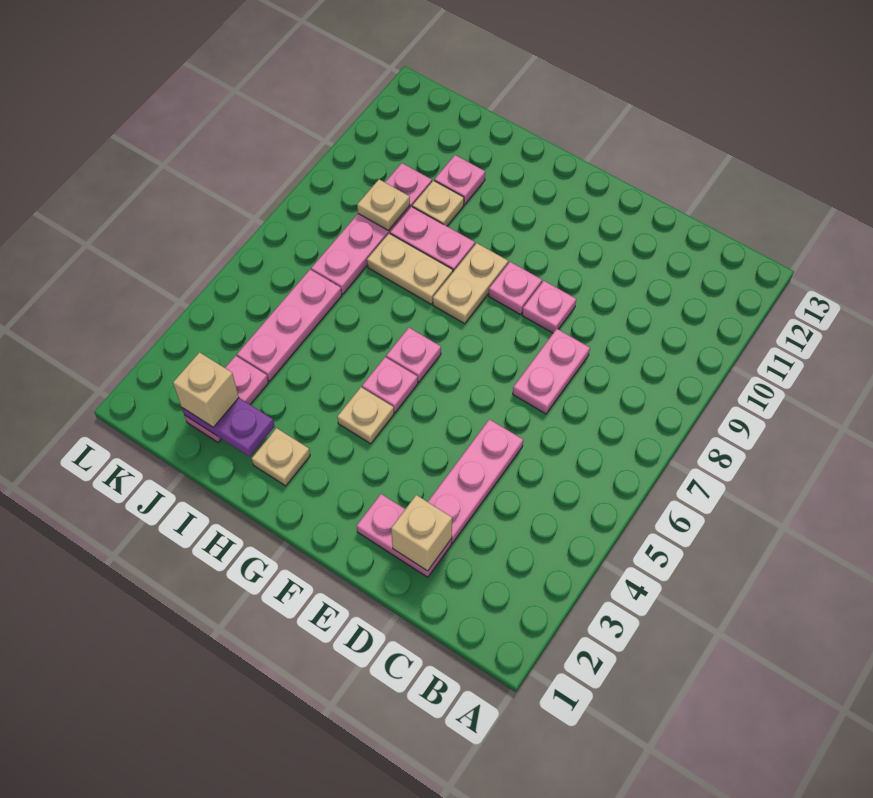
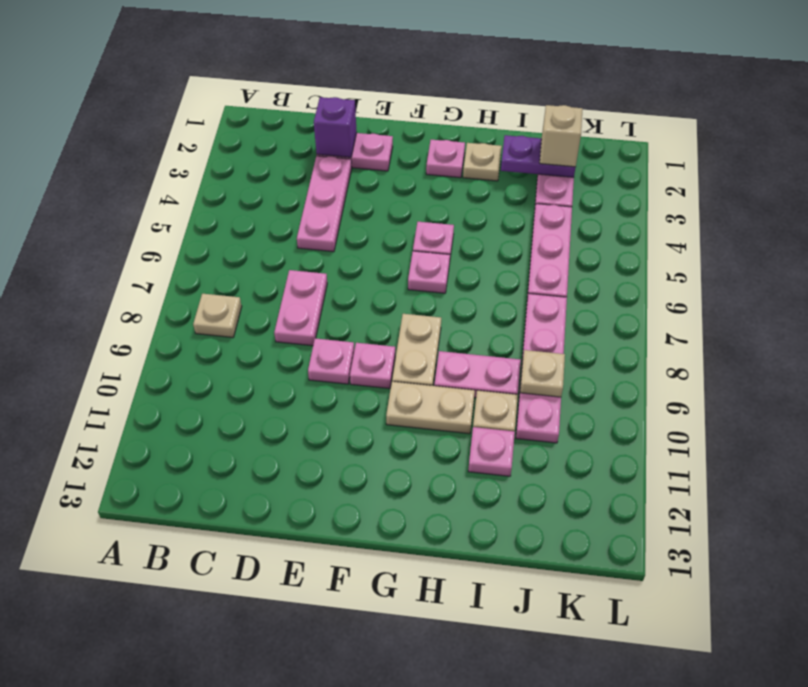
tan 1x1 brick [391,495,452,571] -> purple 1x1 brick [314,97,357,157]
none -> pink 1x1 plate [426,140,465,178]
tan 1x1 plate [337,387,394,444] -> tan 1x1 plate moved to [193,294,242,337]
tan 1x2 plate [367,233,453,304] -> tan 1x2 plate moved to [386,382,475,434]

